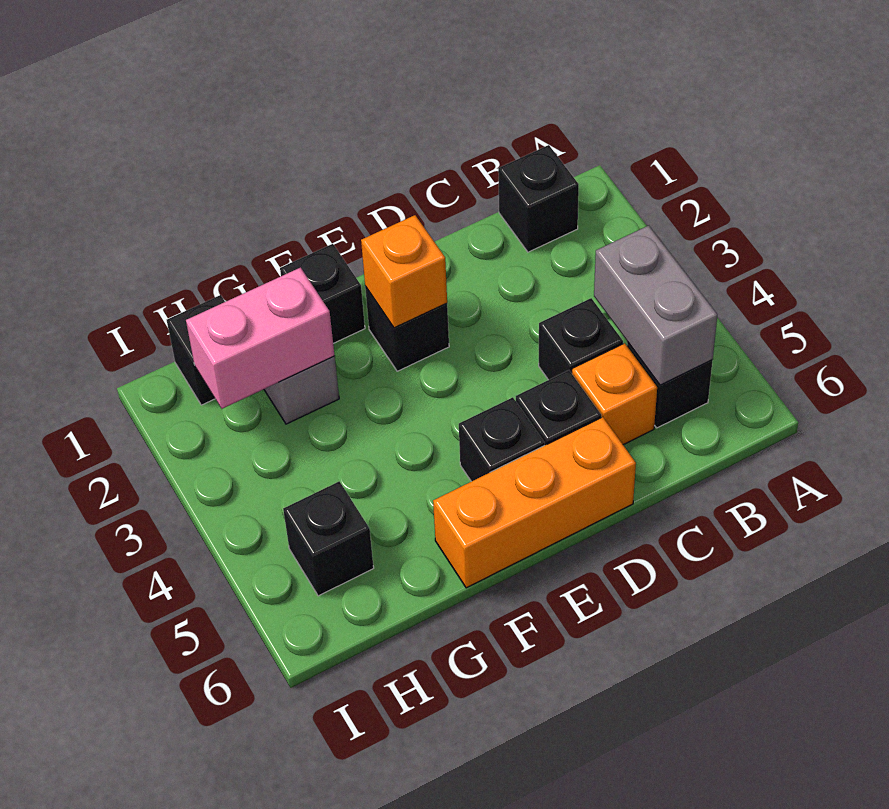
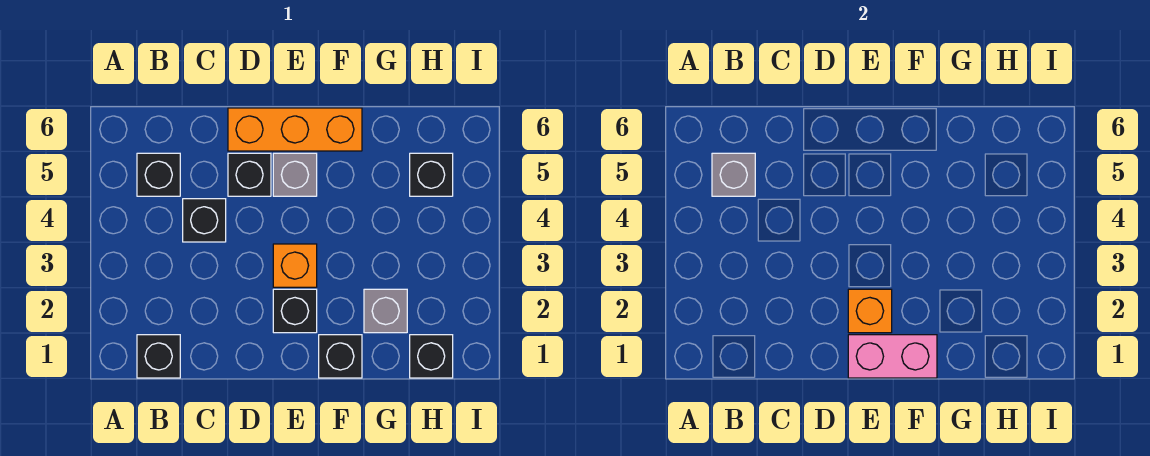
grey 1x2 brick [594,226,717,385] -> grey 1x1 brick [712,153,755,196]
orange 1x1 brick [572,343,657,445] -> orange 1x1 brick moved to [273,244,317,287]
black 1x1 brick [459,397,545,482] -> grey 1x1 brick [273,153,317,196]
pink 1x2 brick [186,267,335,409] -> pink 1x2 brick moved to [848,335,937,378]

